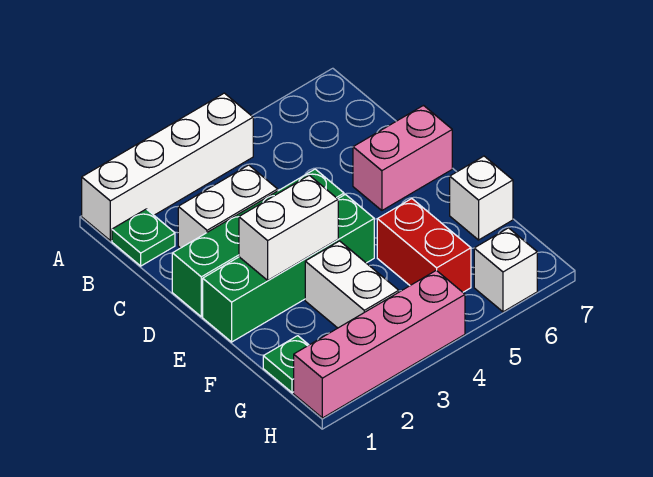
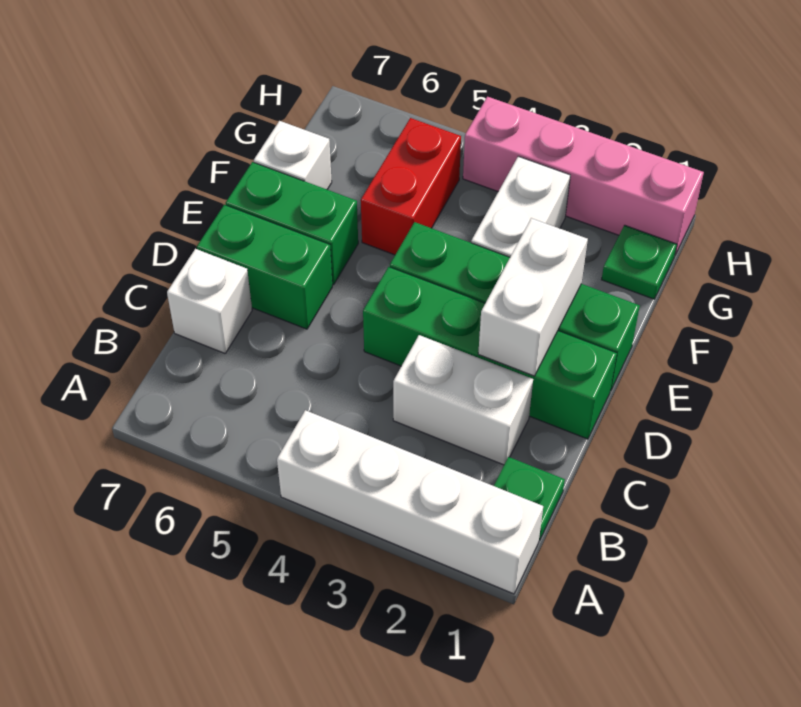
pink 1x2 brick [353,106,452,210] -> green 1x2 brick [197,205,332,329]
white 1x2 brick [239,175,338,280] -> white 1x2 brick turned to [478,218,588,376]
none -> green 1x2 brick [226,162,358,285]
white 1x1 brick [474,228,537,312] -> white 1x1 brick moved to [167,249,252,353]

